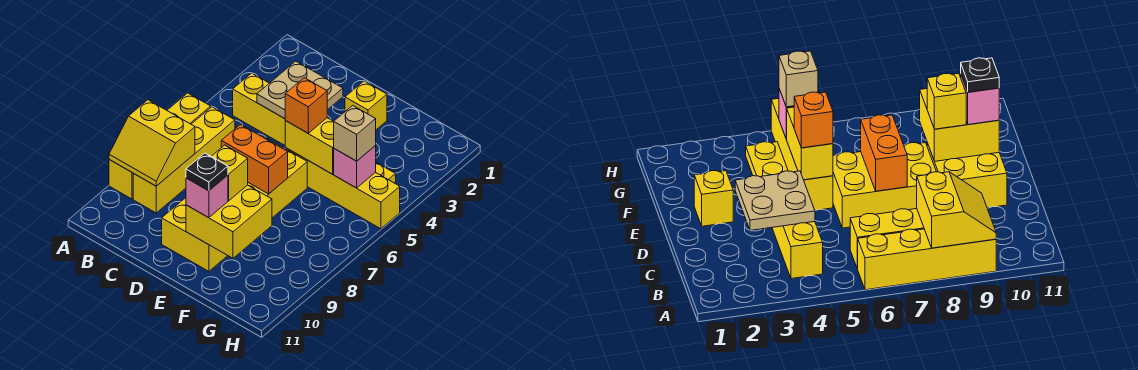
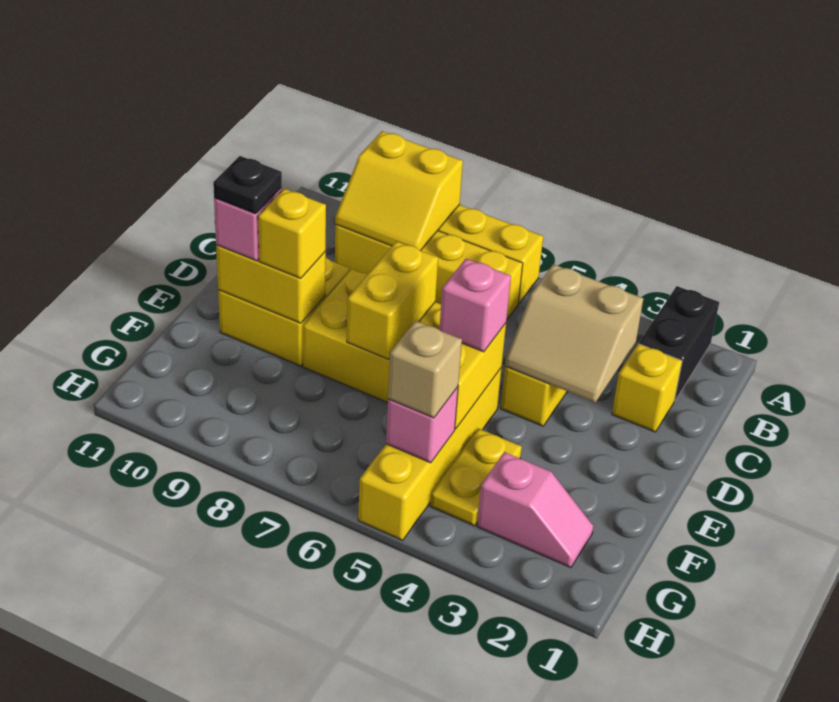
none -> black 1x2 brick [639,286,719,401]
yellow 2x2 slope [109,100,195,186] -> yellow 2x2 slope turned to [335,131,463,251]
tan 2x2 plate [257,61,343,119] -> tan 2x2 slope [505,264,643,402]
orange 1x2 brick [221,125,288,194] -> yellow 1x2 brick [347,241,438,359]
yellow 1x1 brick [345,81,387,130] -> yellow 1x1 brick moved to [612,344,682,432]
orange 1x1 brick [285,78,327,133] -> pink 1x1 brick [439,259,511,352]
yellow 2x2 brick [186,185,272,258] -> yellow 1x2 brick [216,245,326,323]
none -> pink 1x2 slope [477,452,593,568]

